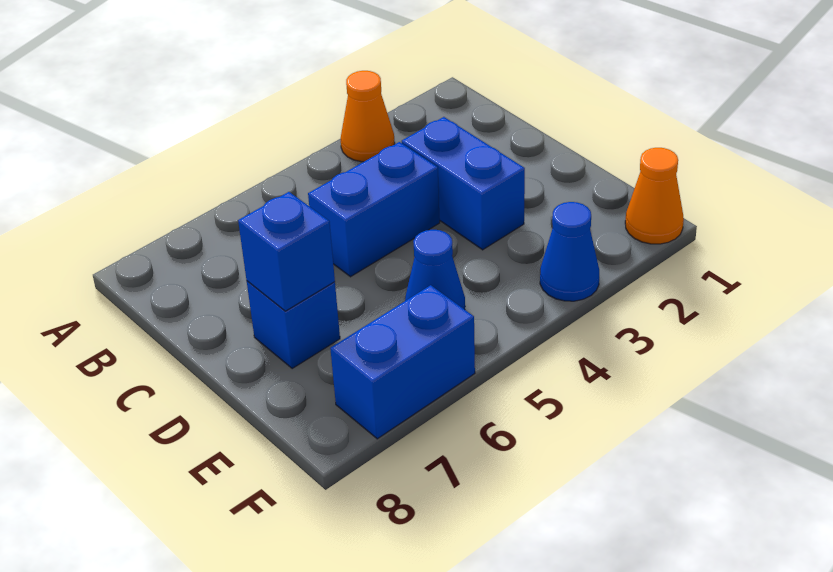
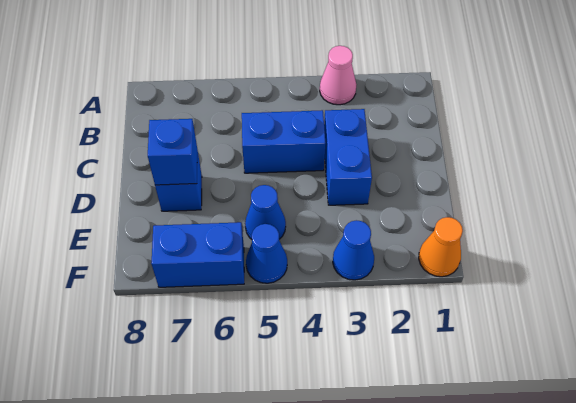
orange 1x1 cone [341,71,395,162] -> pink 1x1 cone [320,46,356,105]
none -> blue 1x1 cone [246,224,287,283]

